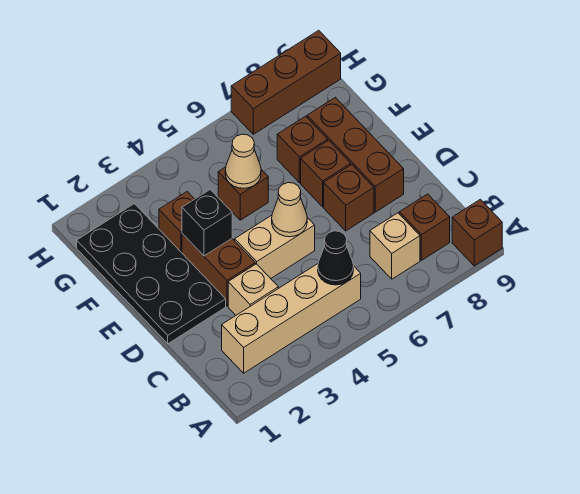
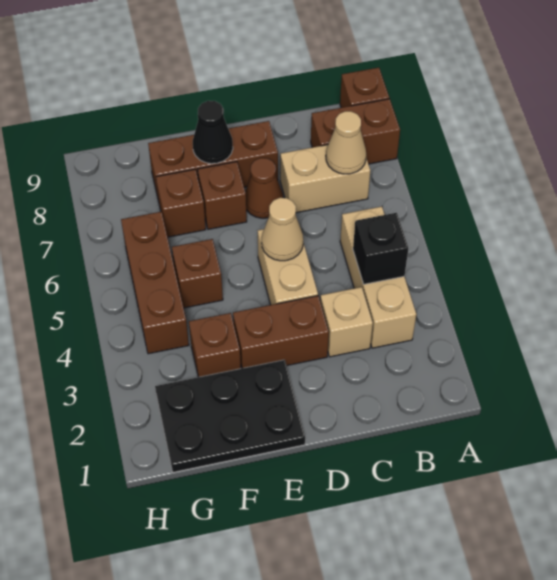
tan 1x4 brick [222,264,361,373] -> tan 1x3 brick [340,207,416,348]
black 1x1 cone [318,231,354,285] -> black 1x1 cone moved to [193,101,233,164]
tan 1x1 brick [370,213,420,279] -> tan 1x2 brick [280,145,370,213]
brown 1x1 brick [399,194,450,260] -> brown 1x2 brick [311,99,400,164]
black 2x4 plate [77,204,226,344] -> black 2x3 plate [155,360,305,472]
brown 1x1 brick [324,165,374,231] -> brown 1x1 cone [245,158,283,218]
black 1x1 brick [182,190,232,256] -> black 1x1 brick moved to [353,213,408,284]
tan 1x1 cone [225,134,261,188] -> tan 1x1 cone moved to [326,111,366,174]
brown 1x3 brick [231,30,341,134] -> brown 1x3 brick moved to [121,212,189,354]

